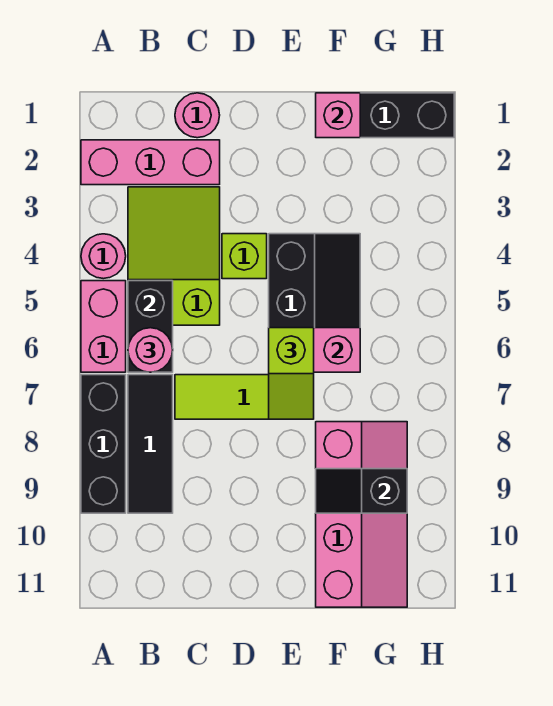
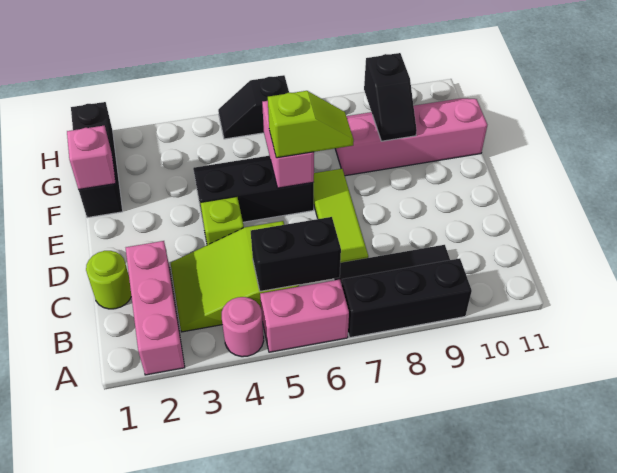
pink 1x1 round brick [128,328,173,372] -> none
pink 1x1 round brick [175,93,220,138] -> lime 1x1 round brick [86,251,131,309]
none -> black 1x2 slope [218,75,289,139]

